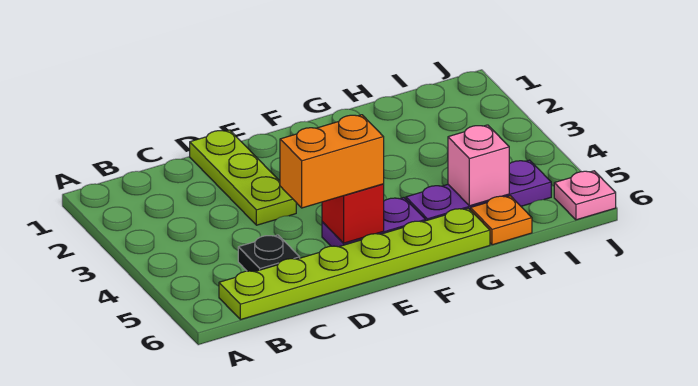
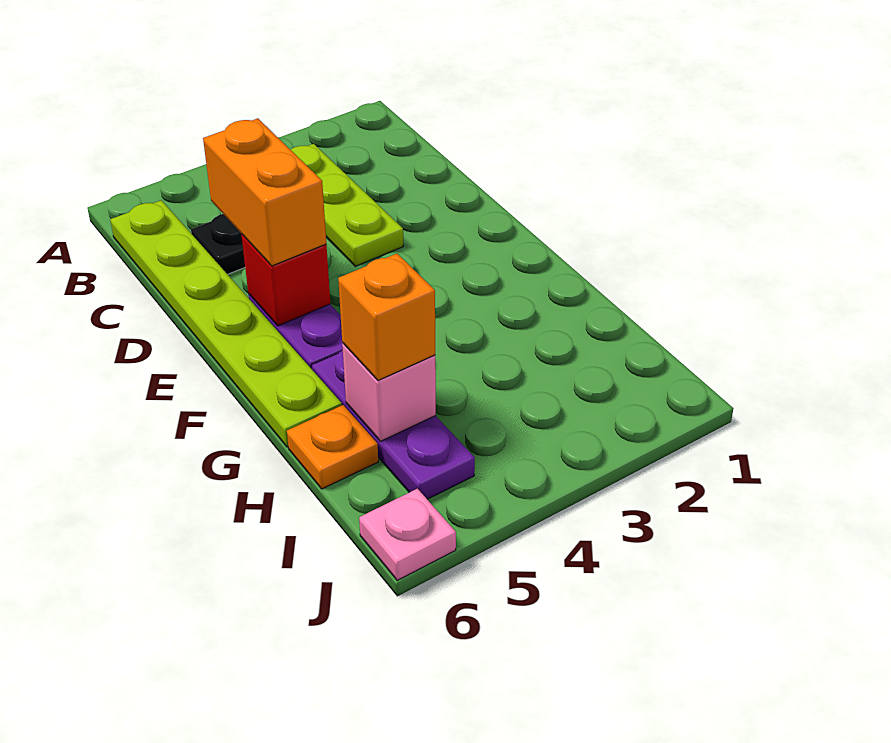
lime 1x3 plate [190,130,296,225] -> lime 1x3 plate turned to [290,144,403,266]
none -> orange 1x1 brick [338,254,435,381]

